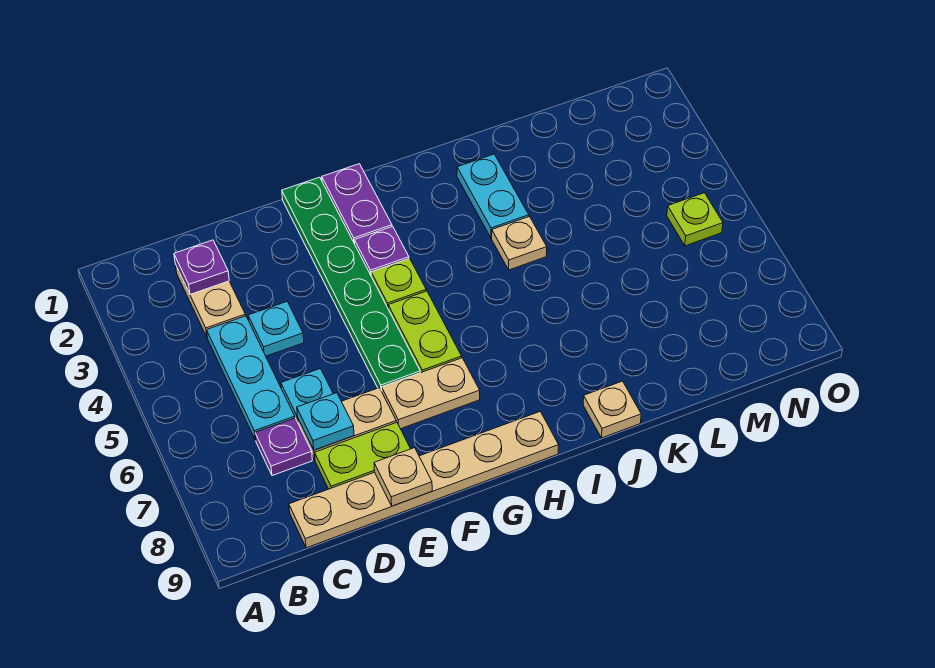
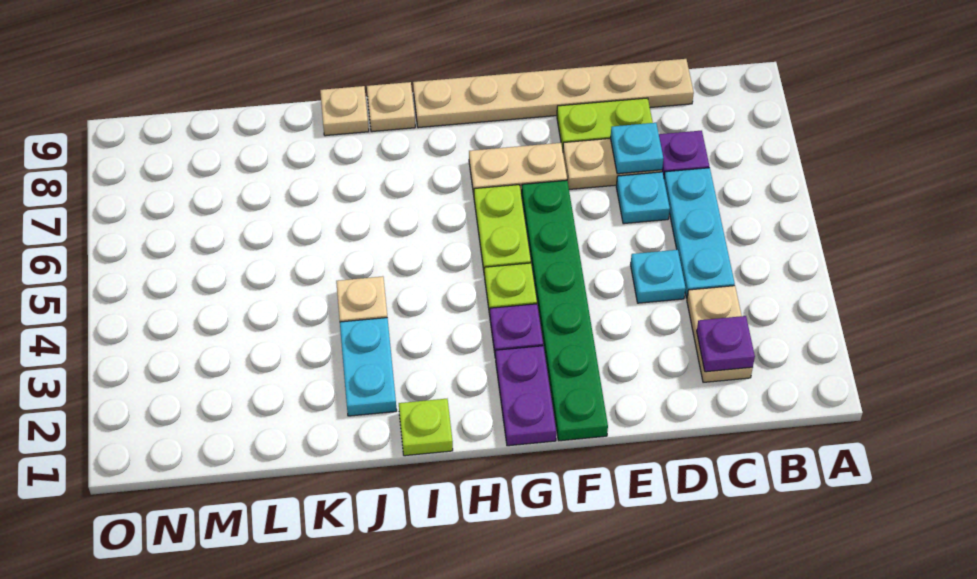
tan 1x1 plate [374,448,432,506] -> tan 1x1 plate moved to [367,82,415,132]
lime 1x1 plate [667,193,723,246] -> lime 1x1 plate moved to [399,399,453,456]

